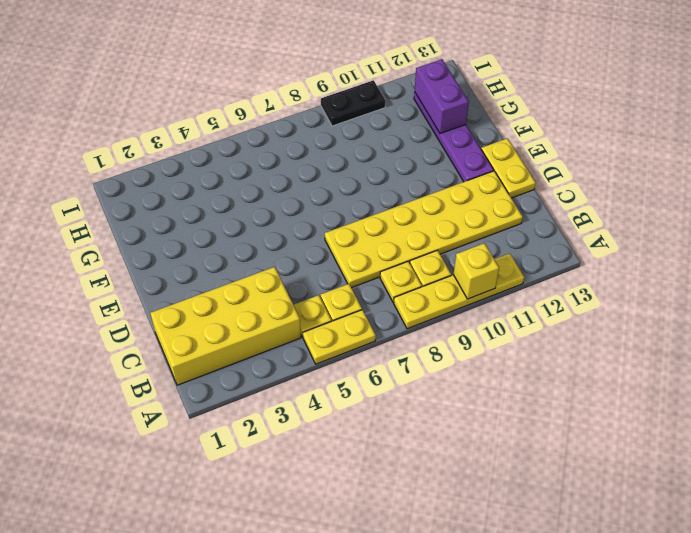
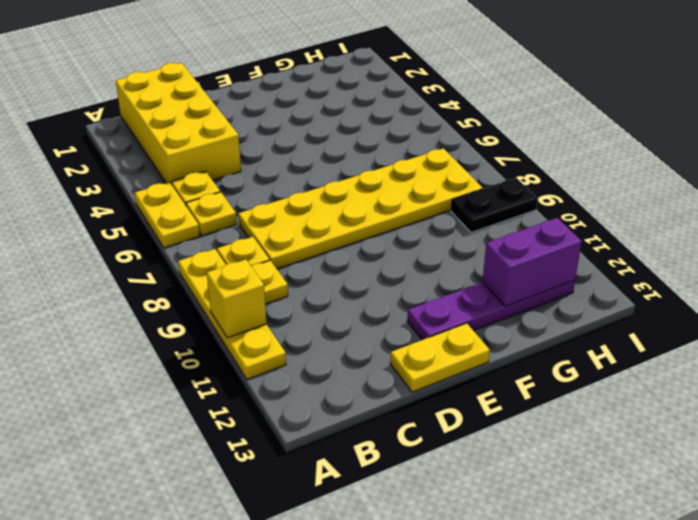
yellow 2x6 plate [325,171,523,288] -> yellow 2x6 plate turned to [238,148,483,269]
black 1x2 plate [321,80,385,126] -> black 1x2 plate turned to [451,178,538,233]

